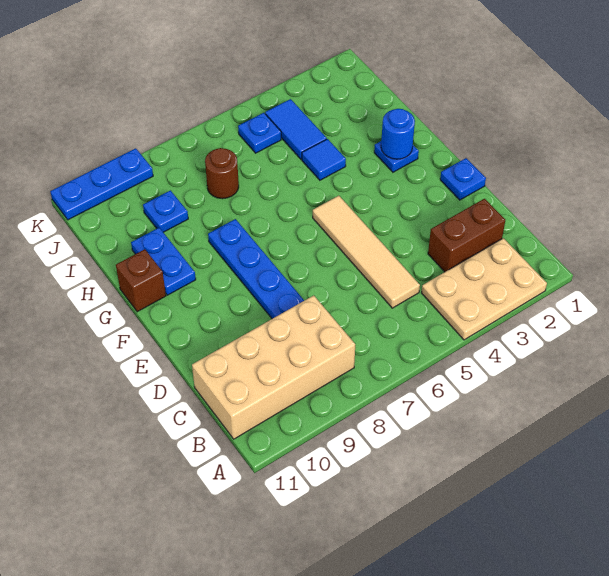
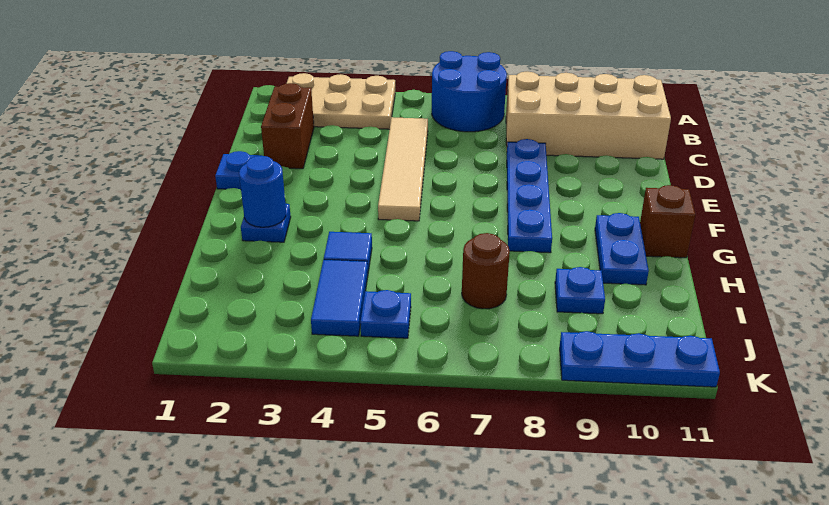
none -> blue 2x2 round brick [432,51,507,132]
brown 1x2 brick [428,199,505,272] -> brown 1x2 brick turned to [261,83,314,169]

